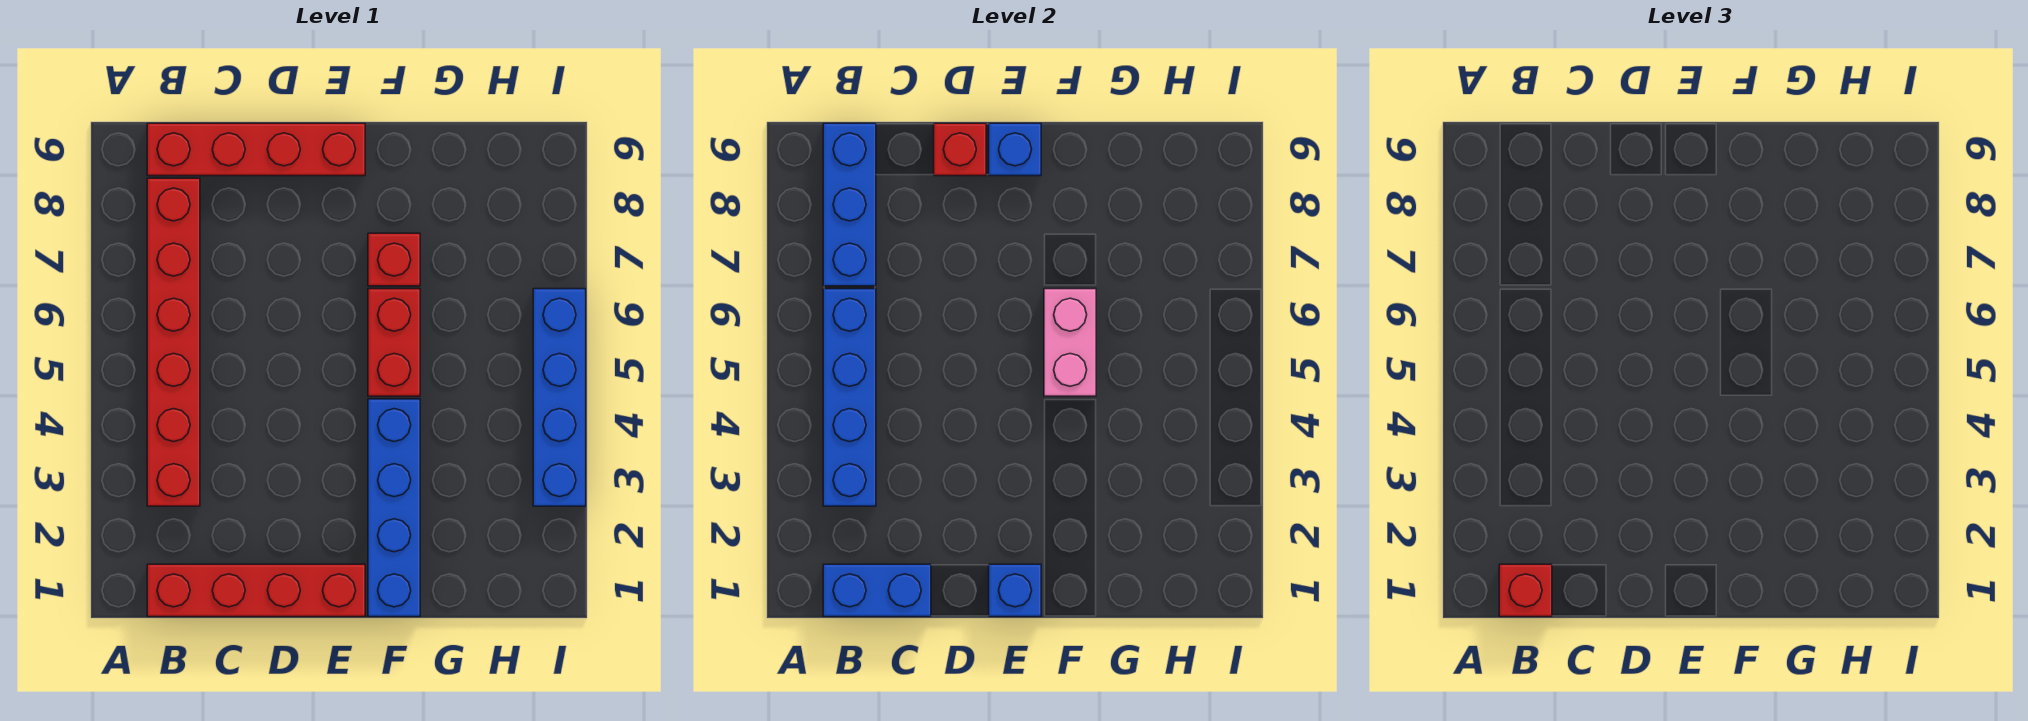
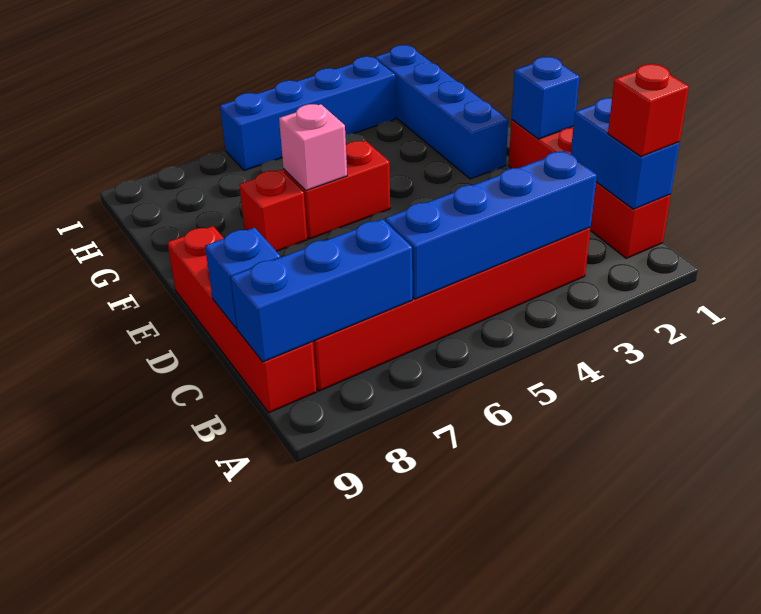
red 1x1 brick [934,123,986,176] -> none
blue 1x1 brick [989,123,1041,176] -> blue 1x1 brick moved to [205,228,280,328]
blue 1x4 brick [368,399,420,617] -> blue 1x4 brick turned to [375,45,508,179]
pink 1x2 brick [1044,289,1096,396] -> pink 1x1 brick [279,104,347,190]

